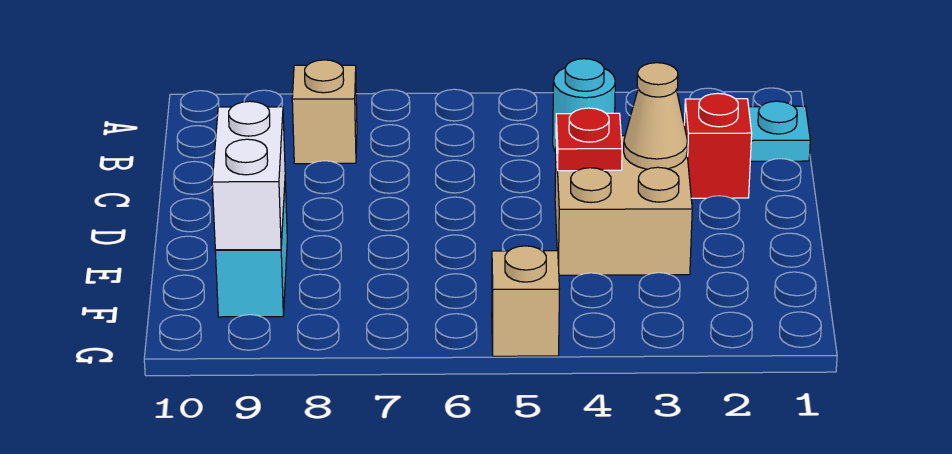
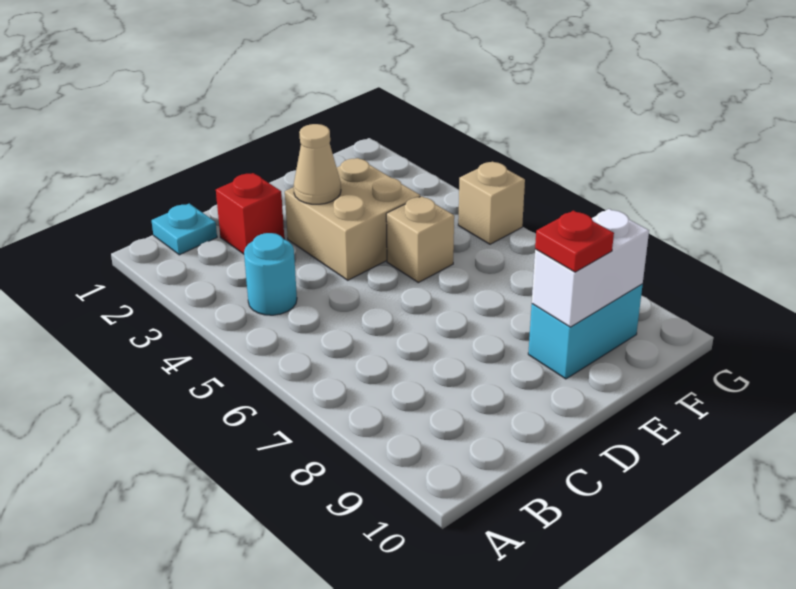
tan 1x1 brick [292,60,357,164] -> tan 1x1 brick moved to [386,196,454,283]
red 1x1 plate [556,108,622,171] -> red 1x1 plate moved to [535,211,614,272]

